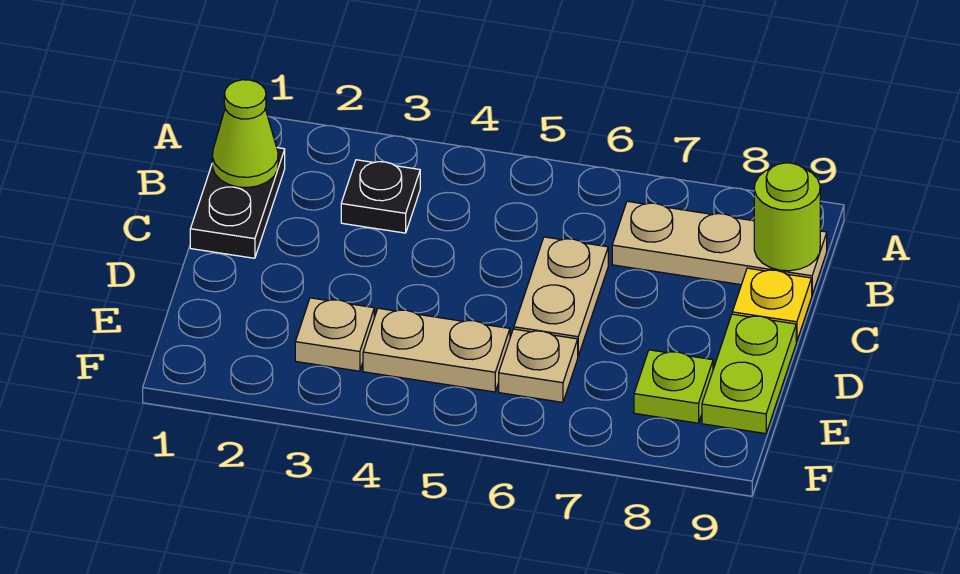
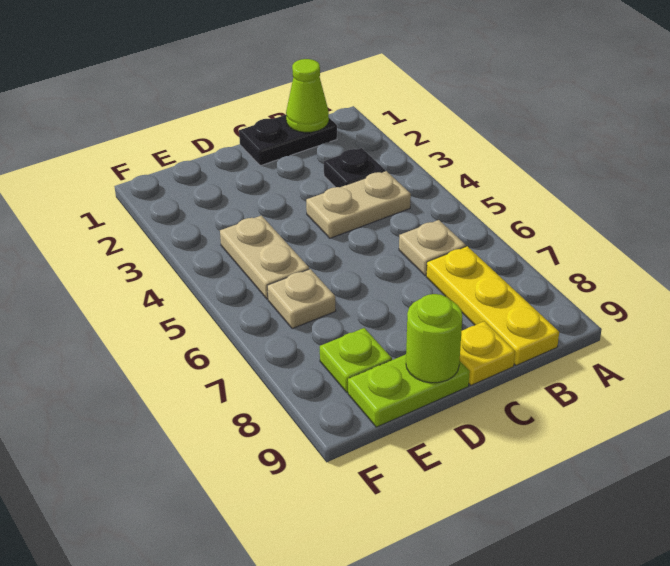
tan 1x3 plate [612,201,827,294] -> yellow 1x3 plate [426,246,559,365]
lime 1x1 round brick [754,163,820,271] -> lime 1x1 round brick moved to [406,294,462,383]
tan 1x2 plate [514,237,608,356] -> tan 1x2 plate moved to [306,171,411,238]
tan 1x1 plate [295,298,374,371] -> tan 1x1 plate moved to [399,220,466,276]

